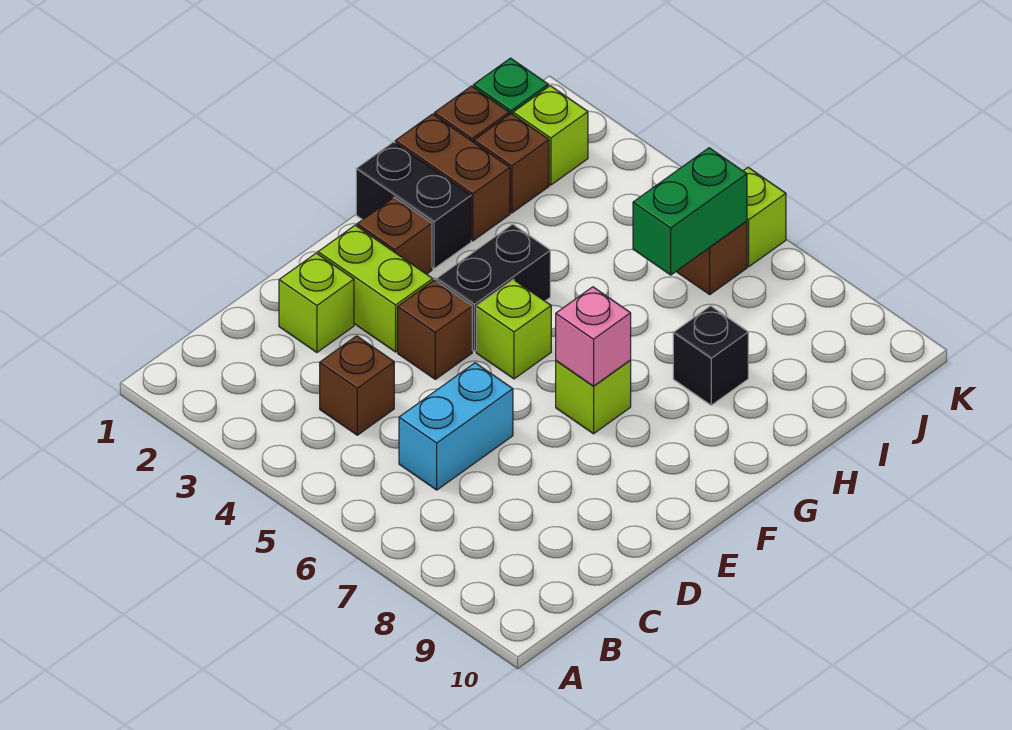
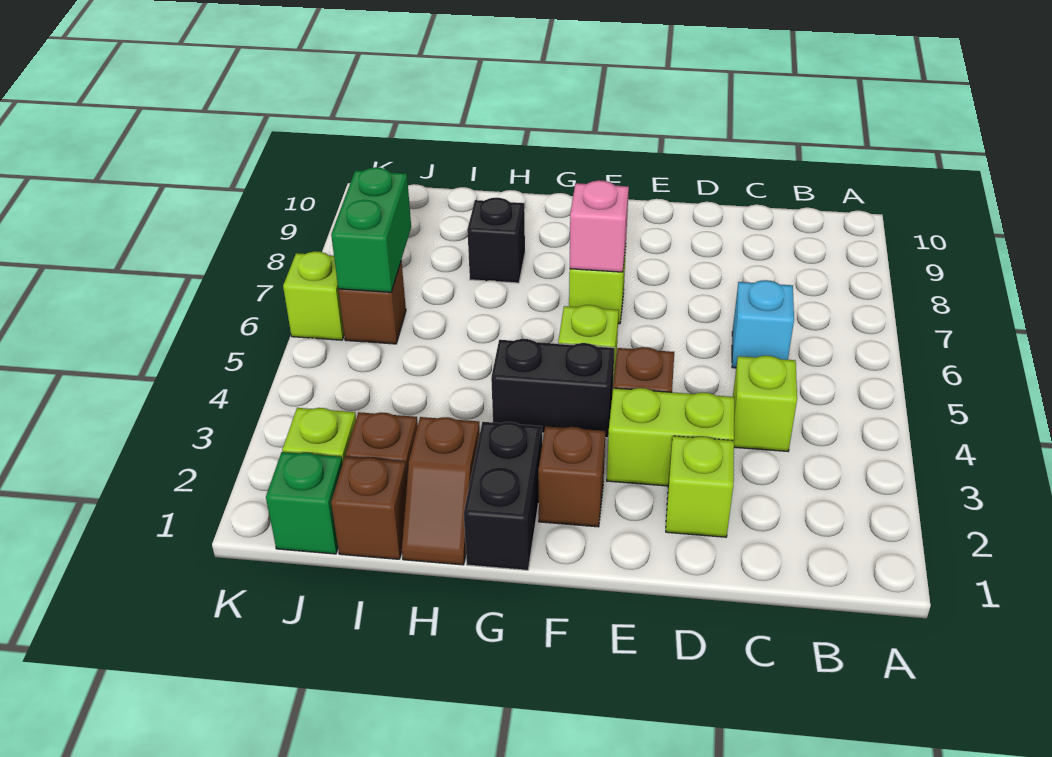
brown 1x1 brick [320,336,394,435] -> lime 1x1 brick [733,356,797,451]
cyan 1x2 brick [399,363,513,490] -> cyan 1x1 brick [732,280,794,368]
lime 1x2 brick [318,225,433,352] -> lime 1x2 brick turned to [607,388,734,486]
brown 1x2 brick [395,114,510,241] -> brown 1x2 slope [402,417,480,565]
green 1x2 brick [633,148,747,275] -> green 1x2 brick turned to [331,167,411,292]

